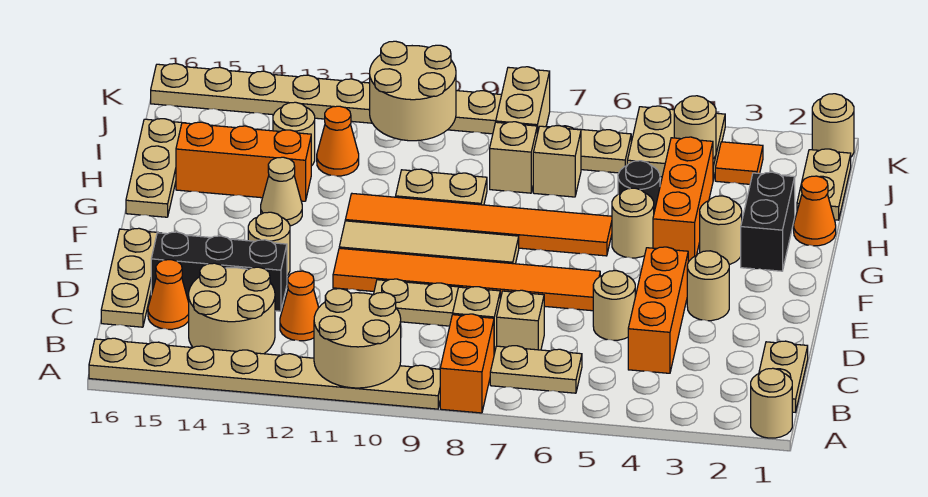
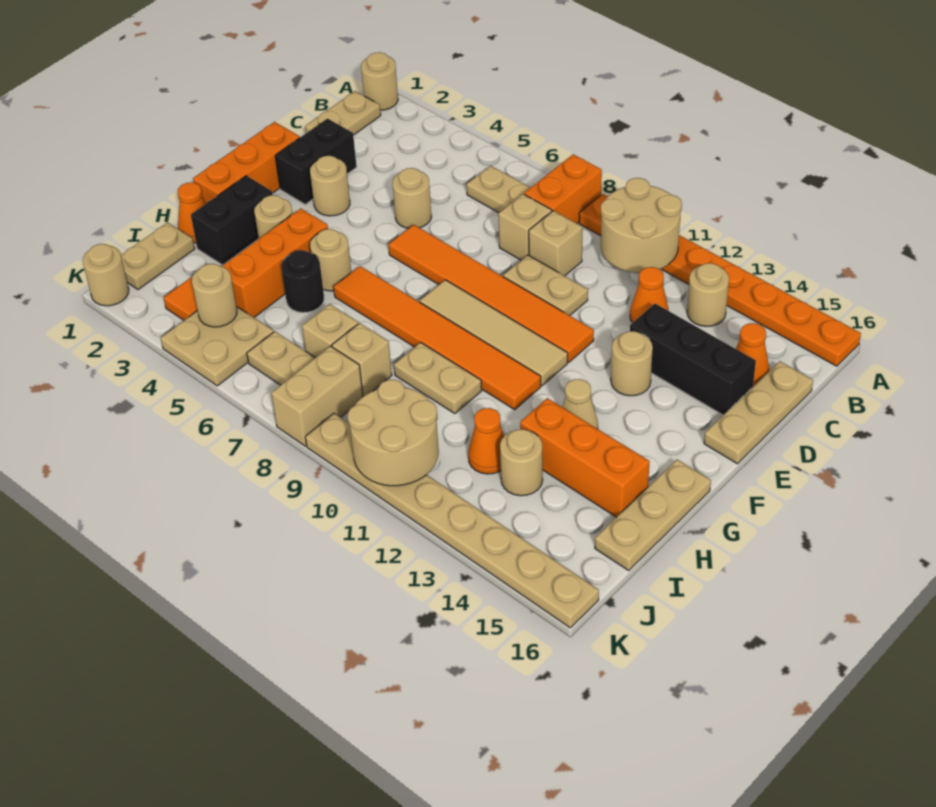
tan 1x8 plate [89,338,440,409] -> orange 1x8 plate [579,194,861,366]
tan 2x2 round brick [189,263,275,354] -> tan 1x1 round brick [687,263,729,326]
orange 1x3 brick [628,247,688,373] -> orange 1x3 brick moved to [193,122,300,204]
tan 1x1 brick [497,290,544,350] -> tan 1x1 brick moved to [529,211,583,276]
none -> black 1x2 brick [275,119,357,204]

